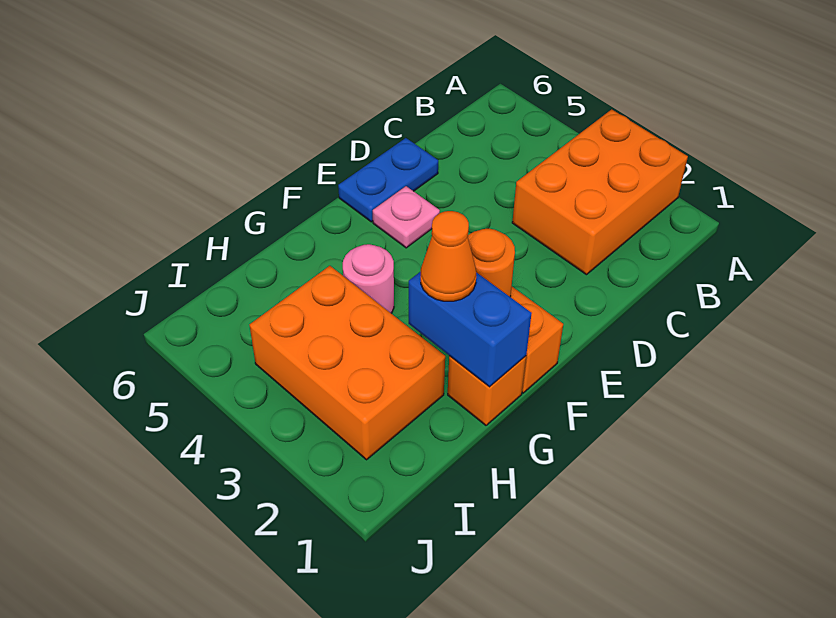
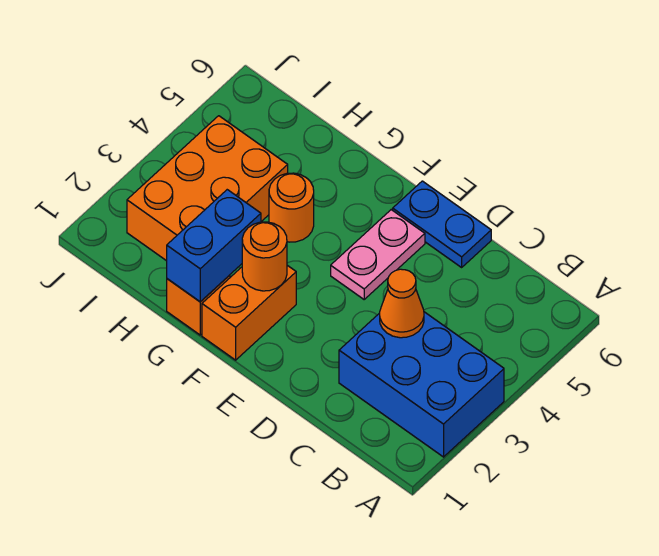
orange 2x3 brick [512,109,688,275] -> blue 2x3 brick [339,312,504,457]
pink 1x1 plate [373,186,440,248] -> pink 1x2 plate [331,210,425,299]
orange 1x1 cone [421,211,476,301] -> orange 1x1 cone moved to [380,269,424,338]
pink 1x1 round brick [343,244,394,313] -> orange 1x1 round brick [269,173,314,242]

